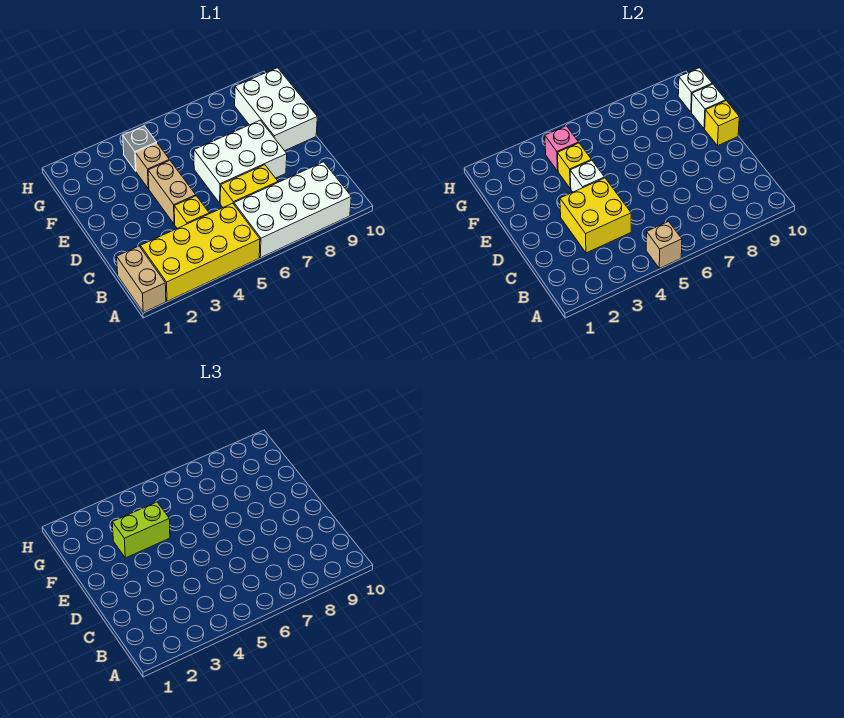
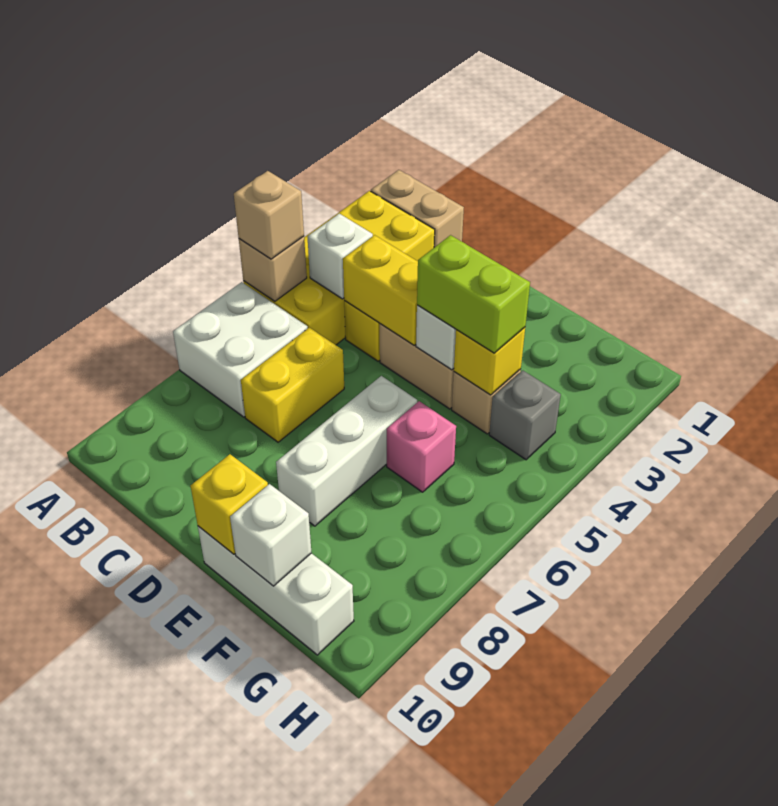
none -> tan 1x1 brick [234,171,304,259]
white 2x4 brick [234,162,351,258] -> white 2x2 brick [173,282,308,417]
yellow 2x2 brick [560,178,631,253] -> yellow 1x2 brick [343,235,418,345]
white 2x3 brick [194,120,287,203] -> white 1x3 brick [276,376,417,526]
white 2x3 brick [235,68,317,151] -> white 1x3 brick [198,526,354,655]
lime 1x2 brick [112,502,170,558] -> lime 1x2 brick turned to [417,235,530,353]
pink 1x1 brick [545,126,579,171] -> pink 1x1 brick moved to [387,401,456,492]
white 1x1 brick [678,68,712,112] -> white 1x1 brick moved to [307,214,373,299]

